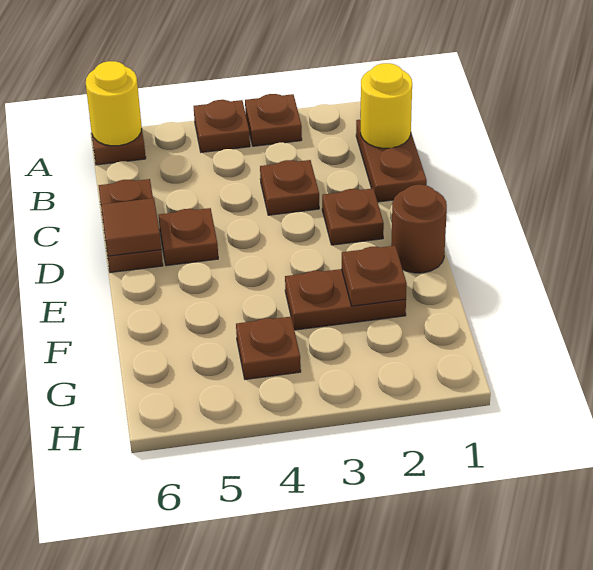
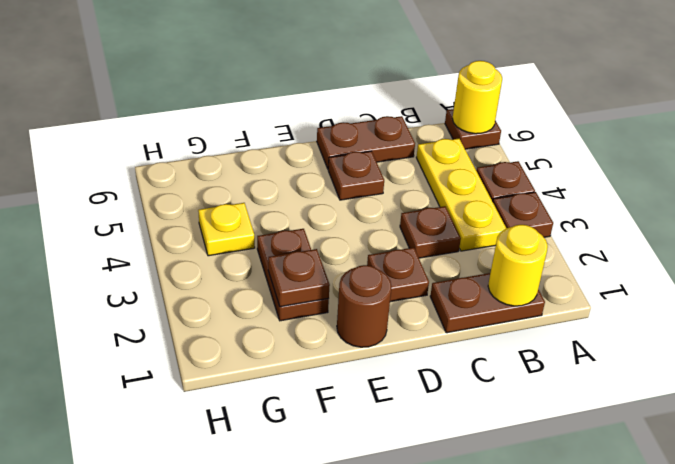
none -> yellow 1x3 plate [416,139,506,251]
brown 1x1 tile [101,198,161,256] -> none
brown 1x1 plate [236,317,301,379] -> yellow 1x1 plate [198,203,255,256]

